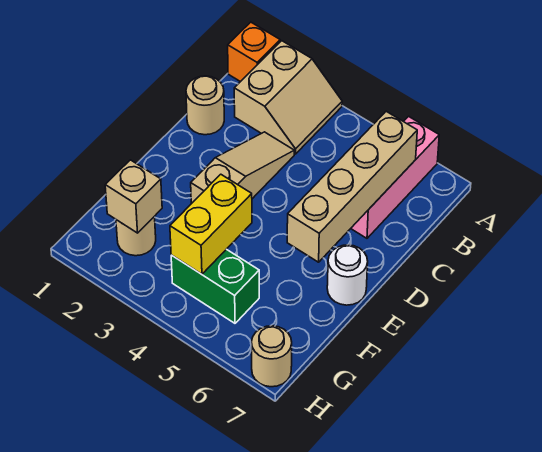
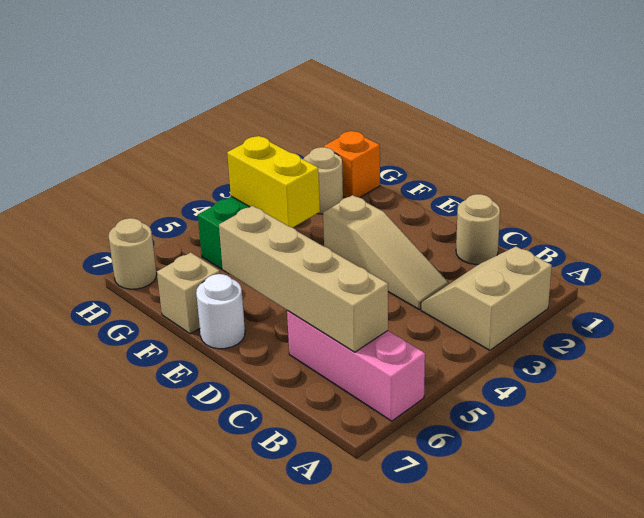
orange 1x1 brick [228,22,280,82] -> orange 1x1 brick moved to [324,131,380,198]
tan 2x2 slope [234,41,342,154] -> tan 2x2 slope turned to [421,247,552,350]
tan 1x1 brick [105,160,162,233] -> tan 1x1 brick moved to [157,253,220,334]

